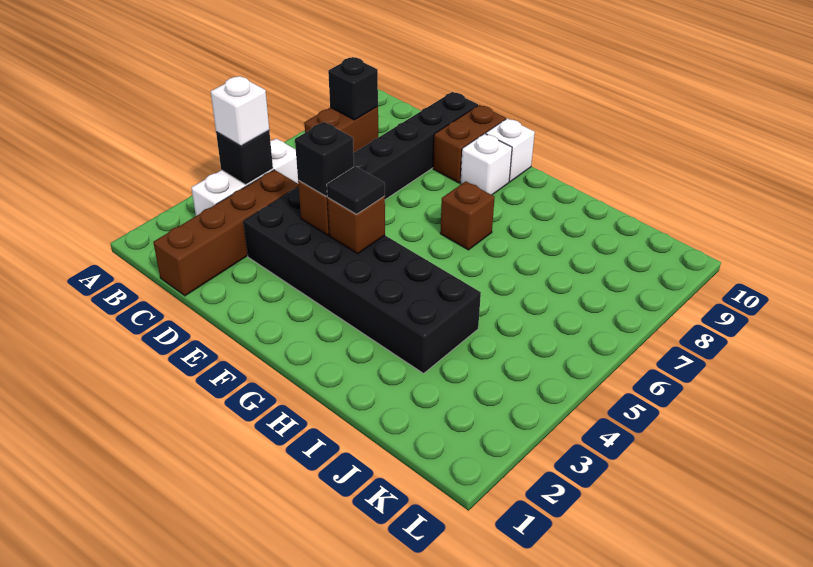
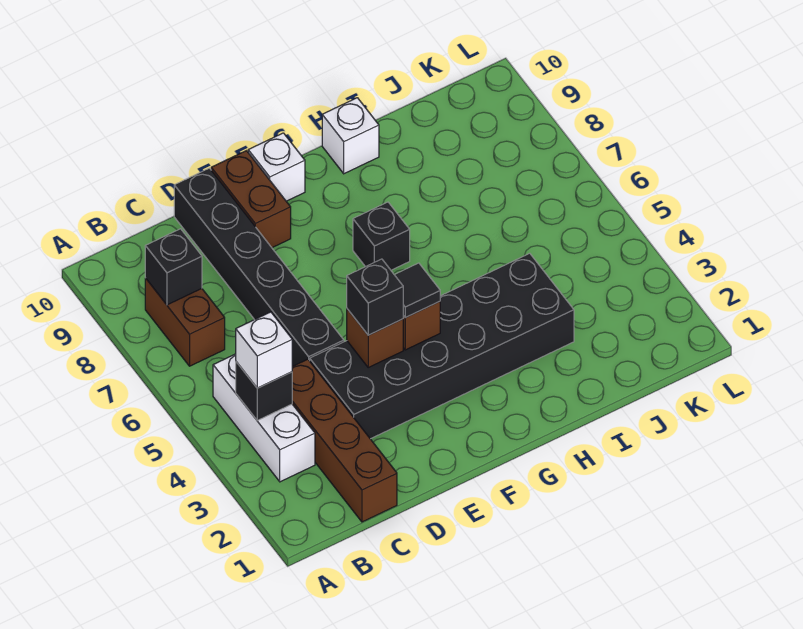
white 1x1 brick [460,134,512,195] -> white 1x1 brick moved to [322,98,379,174]
brown 1x1 brick [440,181,495,250] -> black 1x1 brick [353,202,410,270]

